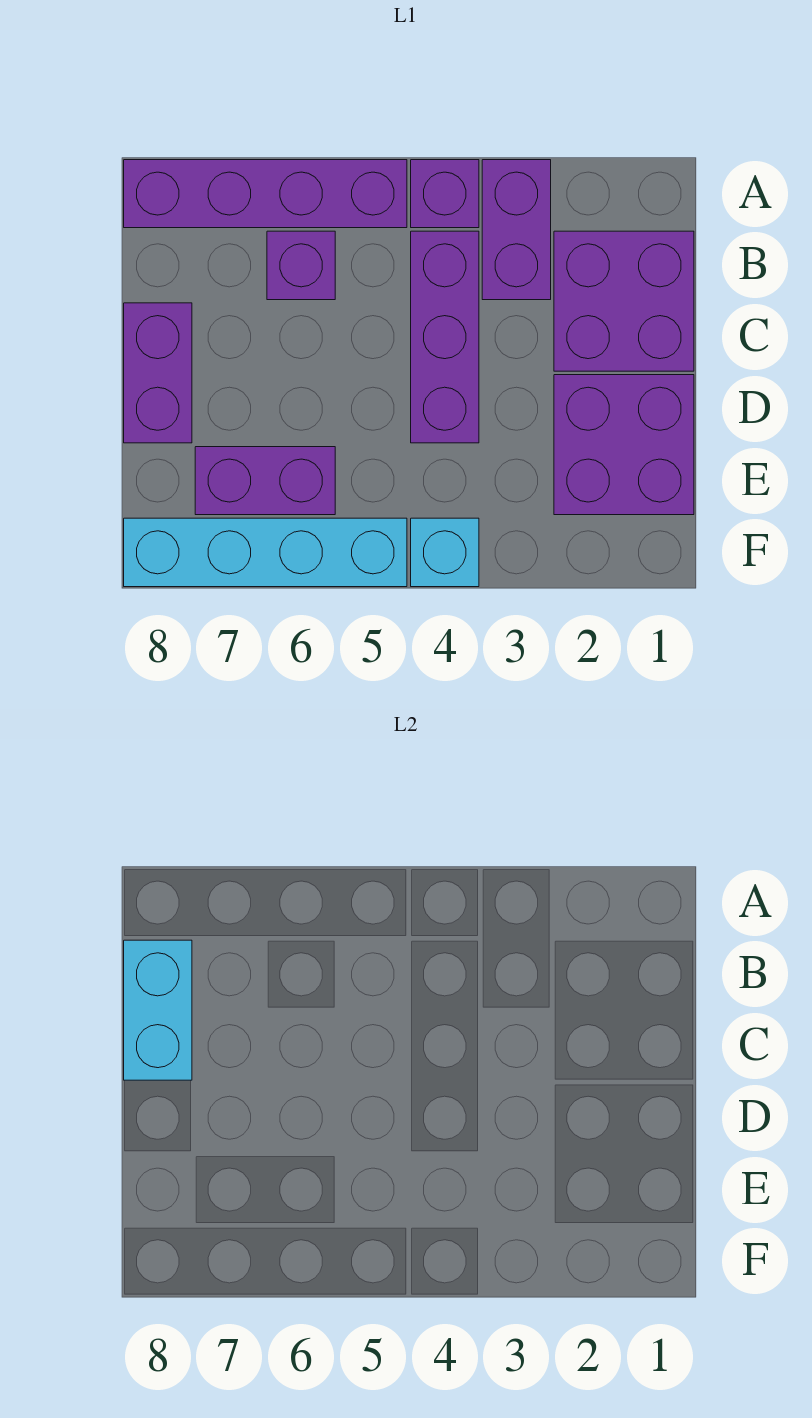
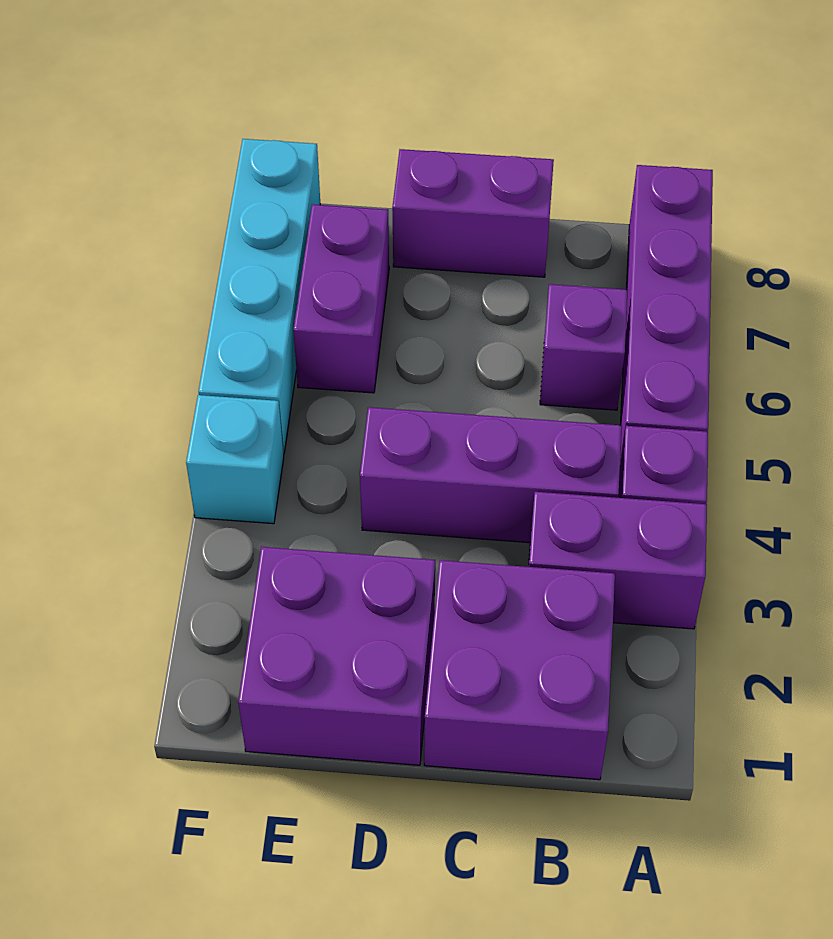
cyan 1x2 brick [124,940,192,1080] -> none

